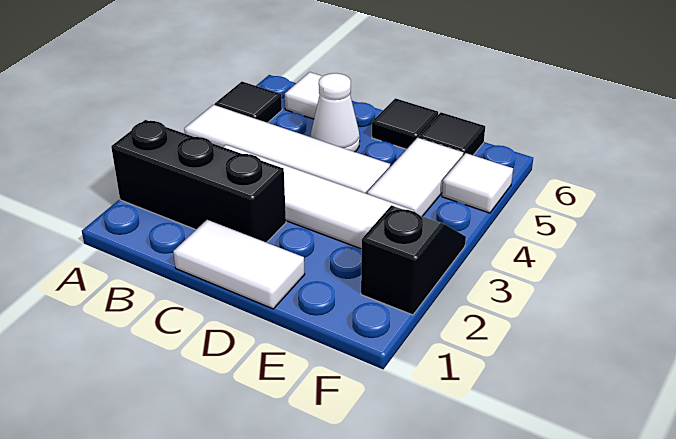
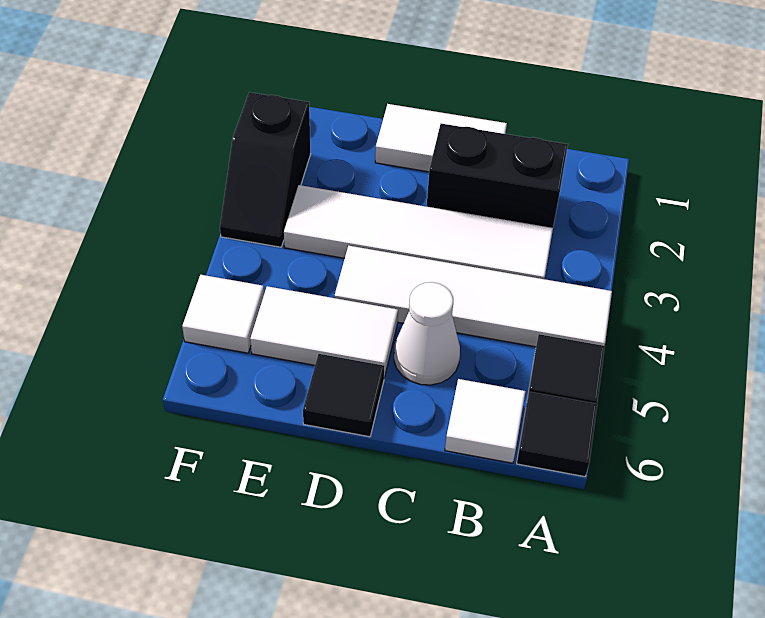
black 1x3 brick [111,120,286,243] -> black 1x2 brick [427,124,568,228]
white 1x2 tile [367,138,463,216] -> white 1x2 tile turned to [250,286,398,378]
black 1x1 tile [418,112,485,155] -> black 1x1 tile moved to [517,392,597,477]

